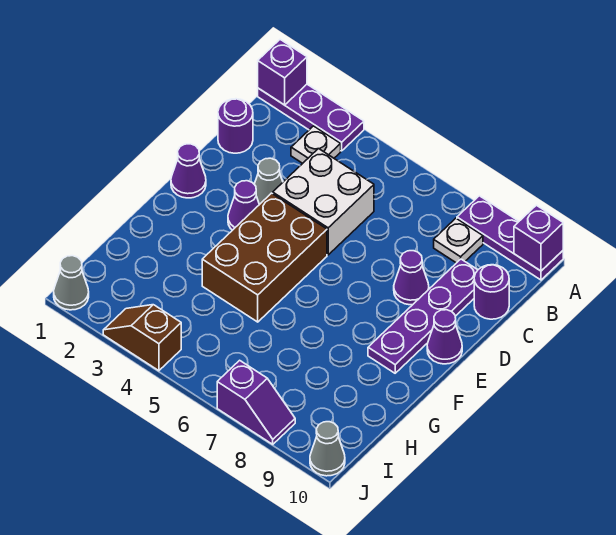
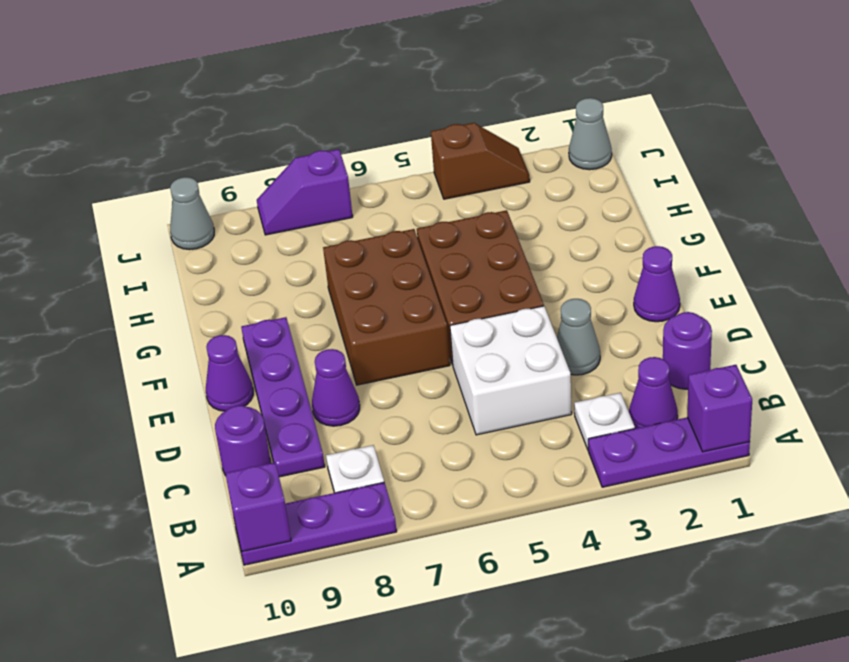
purple 1x1 cone [228,181,259,230] -> purple 1x1 cone moved to [629,357,678,428]
none -> brown 2x3 brick [323,229,450,385]

